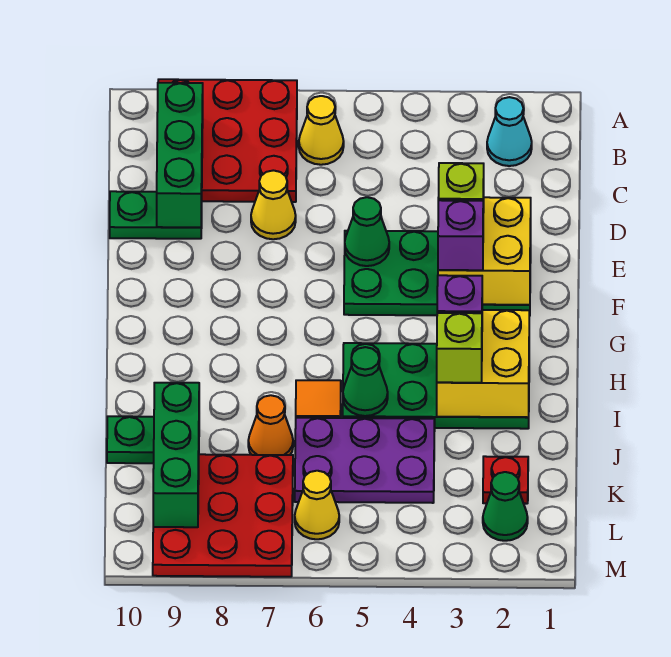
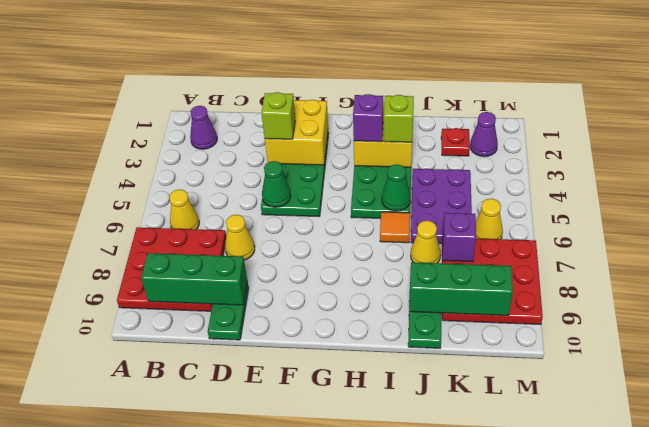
cyan 1x1 cone [487,97,532,166] -> purple 1x1 cone [190,106,217,149]
purple 1x1 brick [438,200,483,270] -> purple 1x1 brick moved to [443,213,476,262]
orange 1x1 cone [248,395,293,455] -> yellow 1x1 cone [411,221,441,263]
green 1x1 cone [483,472,528,541] -> purple 1x1 cone [470,112,498,156]

